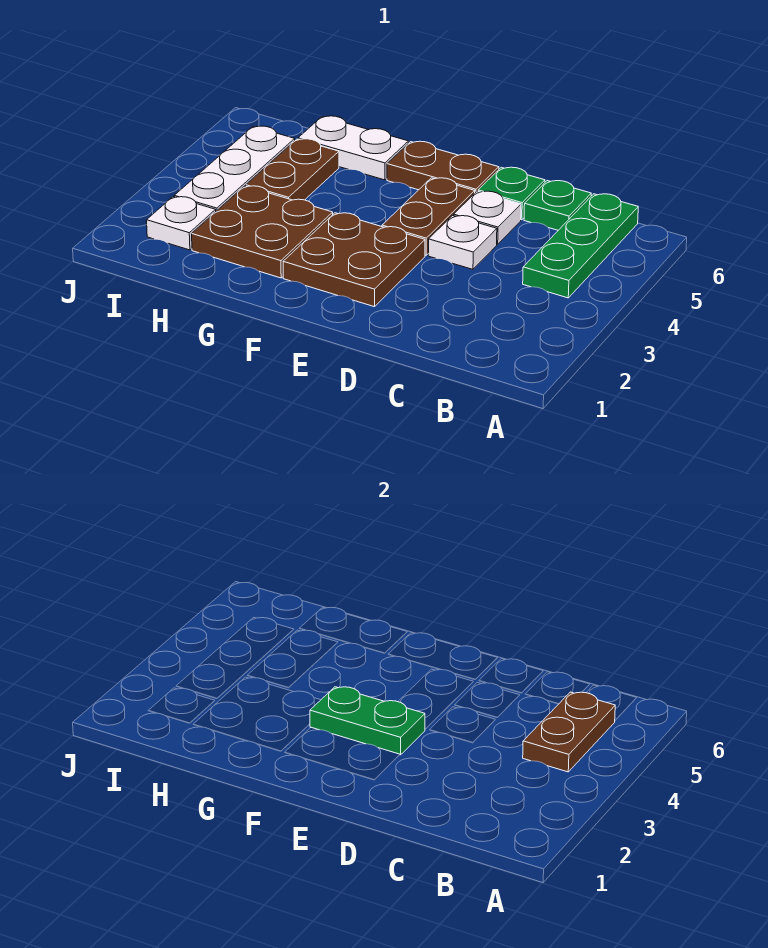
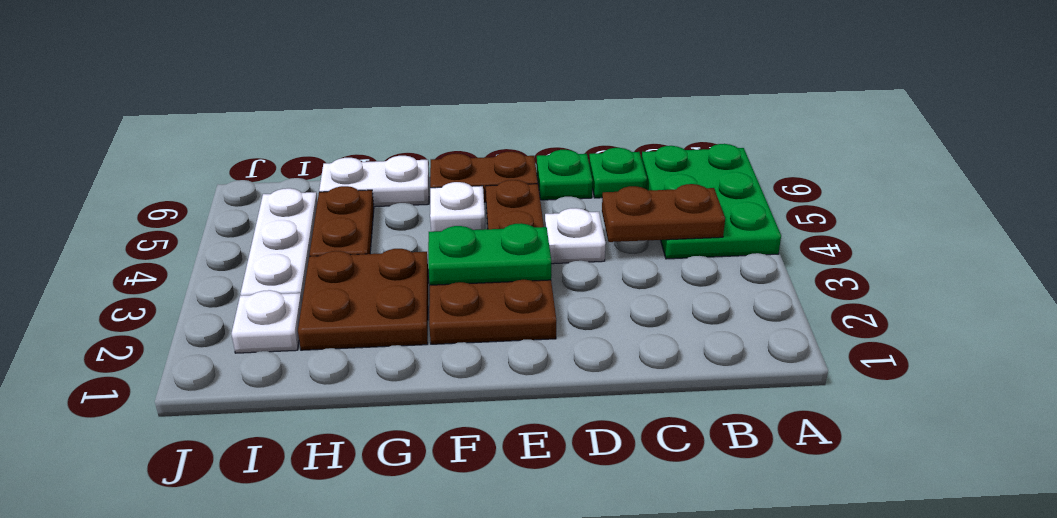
green 1x3 plate [523,194,638,298] -> green 2x3 plate [642,144,781,259]
brown 1x2 plate [523,692,615,772] -> brown 1x2 plate turned to [602,184,725,242]
white 1x1 plate [454,191,521,244] -> white 1x1 plate moved to [430,182,485,232]

